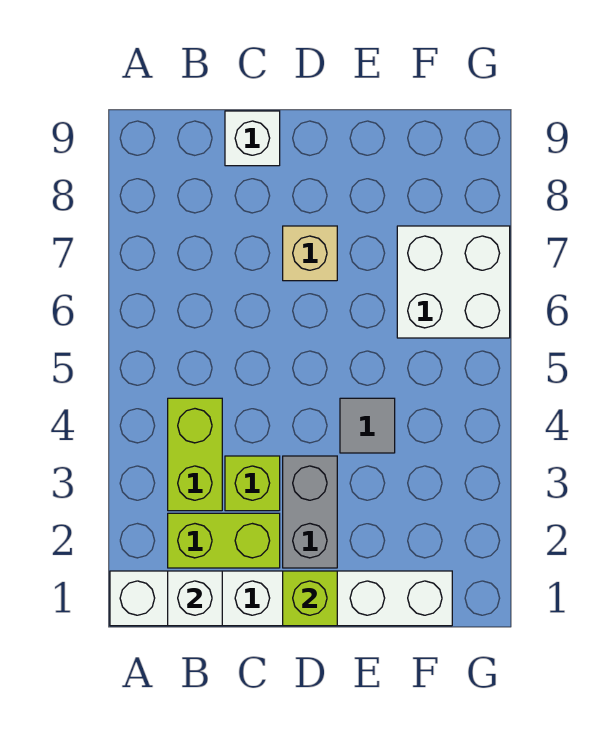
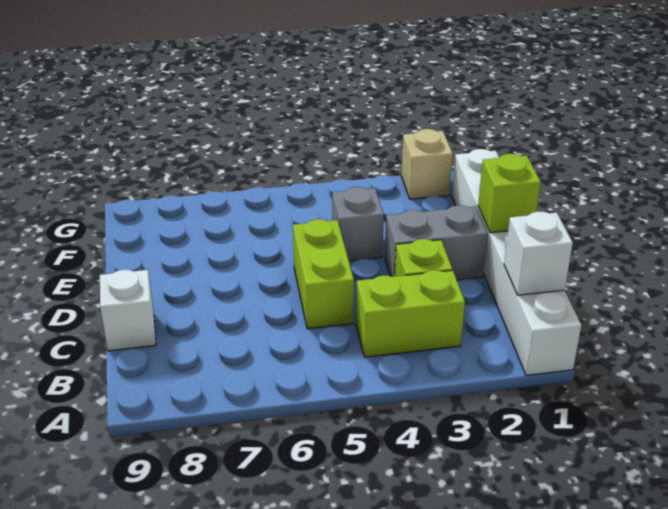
lime 1x2 brick [168,513,280,568] -> lime 1x2 brick moved to [293,219,354,329]
tan 1x1 brick [283,226,337,281] -> tan 1x1 brick moved to [401,129,453,199]
grey 1x1 tile [340,398,395,453] -> grey 1x1 brick [332,187,384,261]
white 2x2 brick [397,226,510,338] -> none

